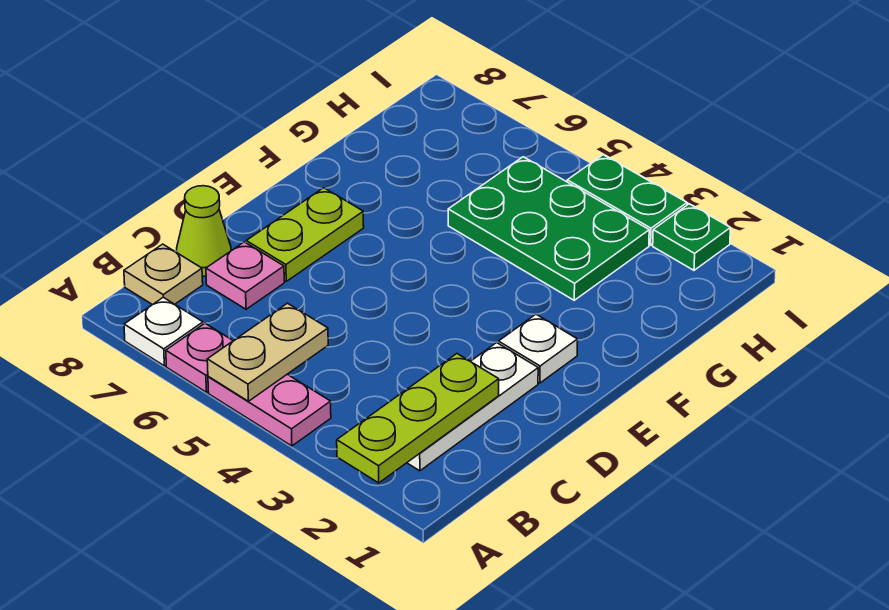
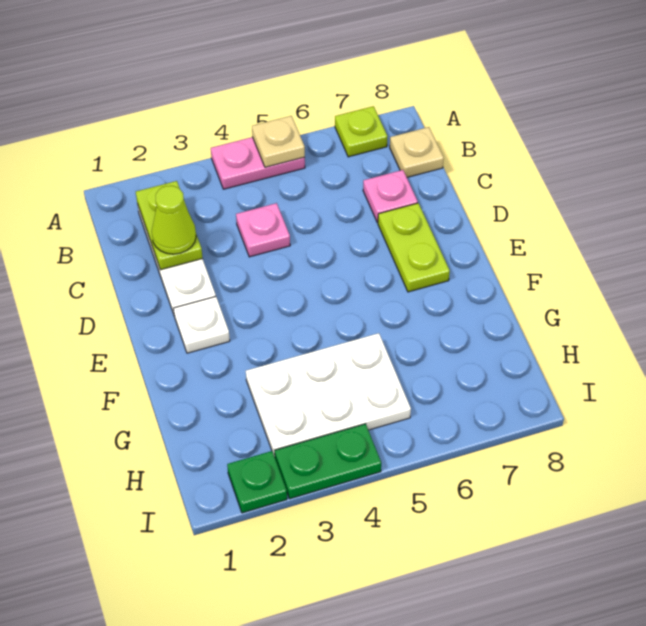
lime 1x3 plate [337,354,499,483] -> lime 1x2 plate [136,181,203,270]
tan 1x2 plate [207,303,328,401] -> tan 1x1 plate [252,116,305,167]
pink 1x1 plate [166,323,233,392] -> pink 1x1 plate moved to [236,203,290,257]
white 1x1 plate [124,297,203,366] -> lime 1x1 plate [335,106,388,157]
lime 1x1 cone [177,186,231,276] -> lime 1x1 cone moved to [152,186,196,254]
green 2x3 plate [448,157,649,300] -> white 2x3 plate [246,333,411,457]

